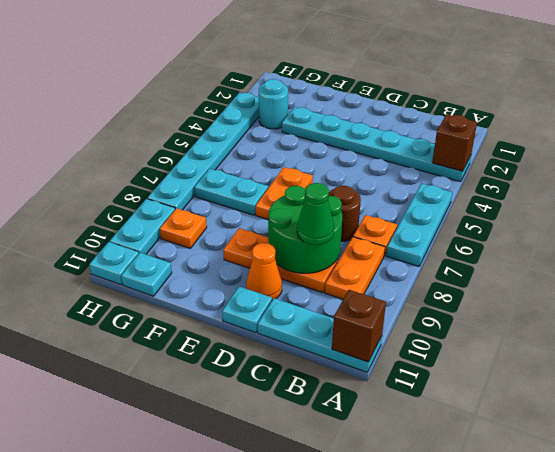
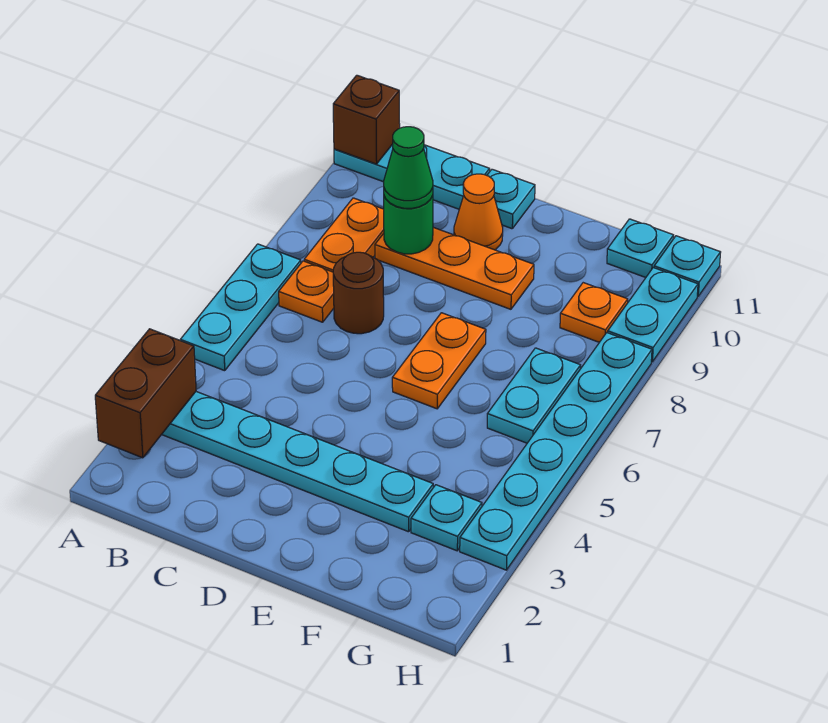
brown 1x1 brick [432,114,477,171] -> brown 1x2 brick [95,329,196,458]
green 2x2 round brick [268,186,342,273] -> green 1x1 round brick [384,195,433,254]
cyan 1x2 plate [194,169,268,215] -> cyan 1x2 plate turned to [487,348,581,443]
cyan 1x1 round brick [259,79,288,129] -> cyan 1x1 plate [411,485,482,551]

